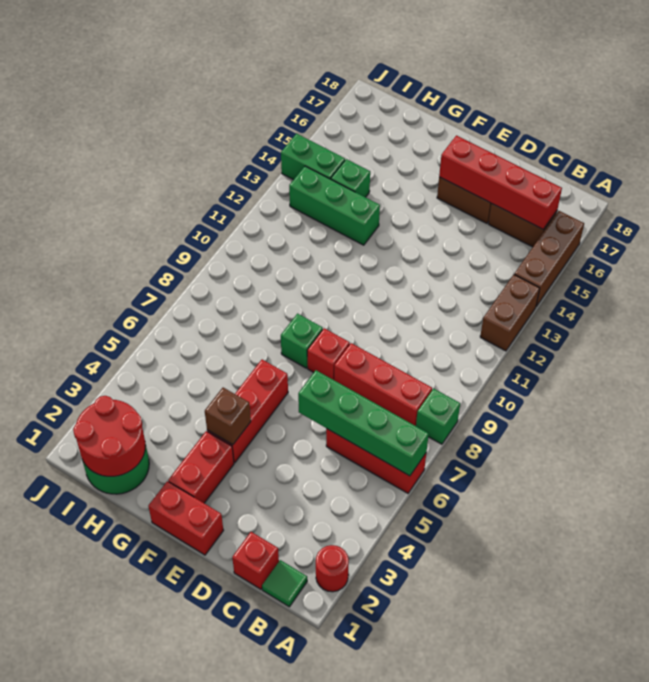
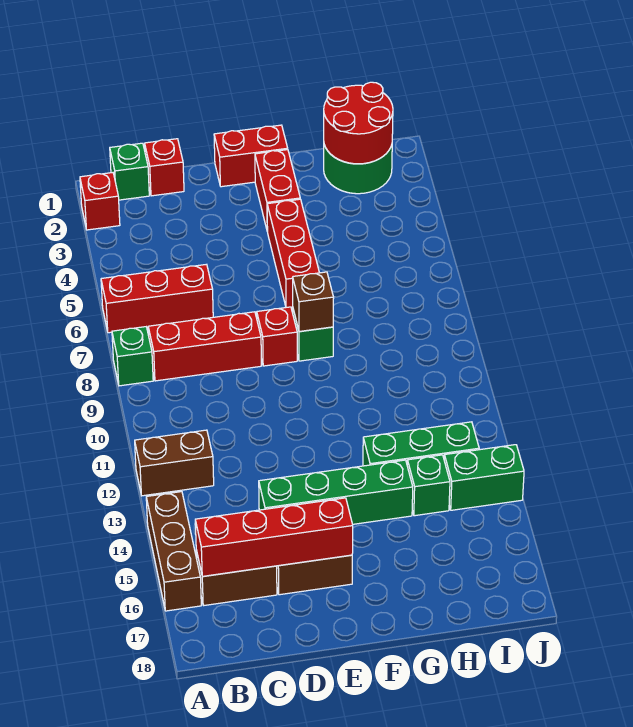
red 1x1 round brick [316,545,349,592] -> red 1x1 brick [80,173,120,230]
green 1x4 brick [298,370,429,476] -> green 1x4 brick moved to [259,460,413,524]
brown 1x2 brick [480,274,540,351] -> brown 1x2 brick turned to [135,430,214,496]
green 1x1 tile [262,560,307,607] -> green 1x1 brick [110,143,149,200]
brown 1x1 brick [205,388,251,445] -> brown 1x1 brick moved to [293,272,334,332]

